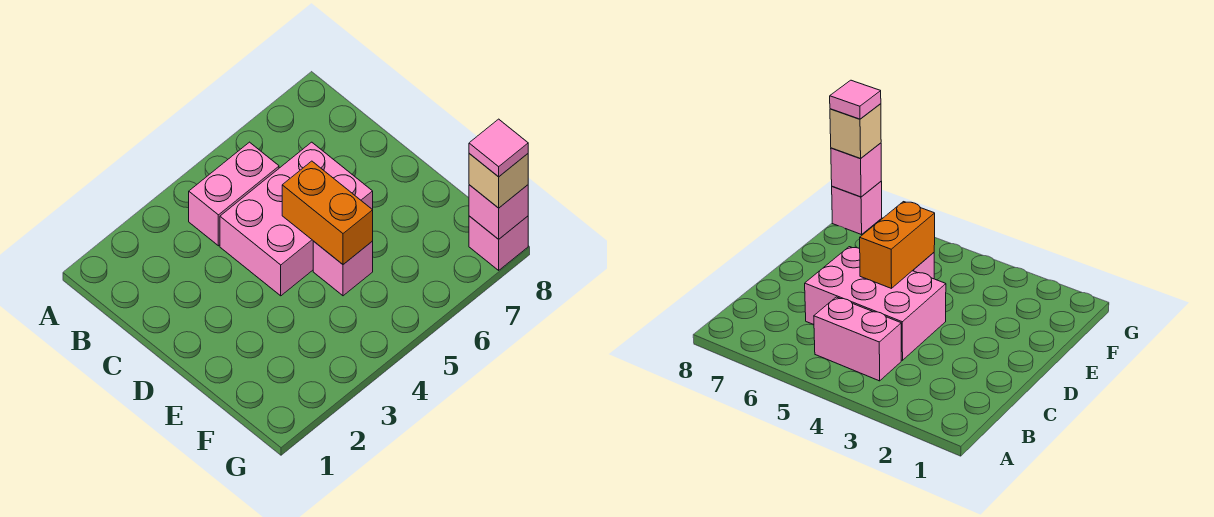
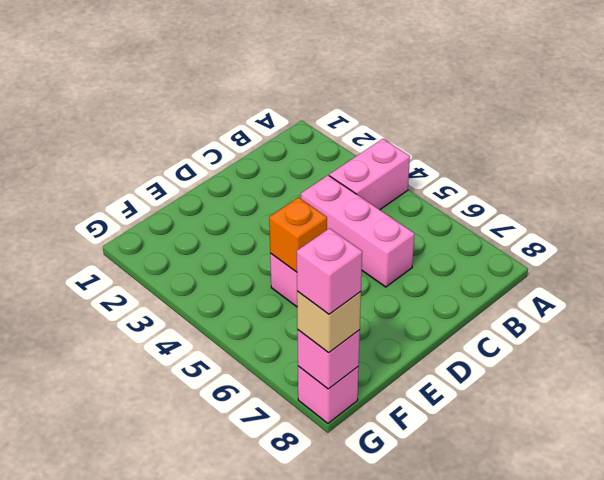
pink 1x2 brick [189,142,279,246] -> pink 1x2 brick turned to [329,139,410,210]
pink 2x3 brick [220,142,373,296] -> pink 1x3 brick [301,175,415,287]
orange 1x2 brick [282,161,373,264] -> orange 1x1 brick [269,197,327,272]
pink 1x1 tile [469,119,528,177] -> pink 1x1 brick [297,228,362,314]

